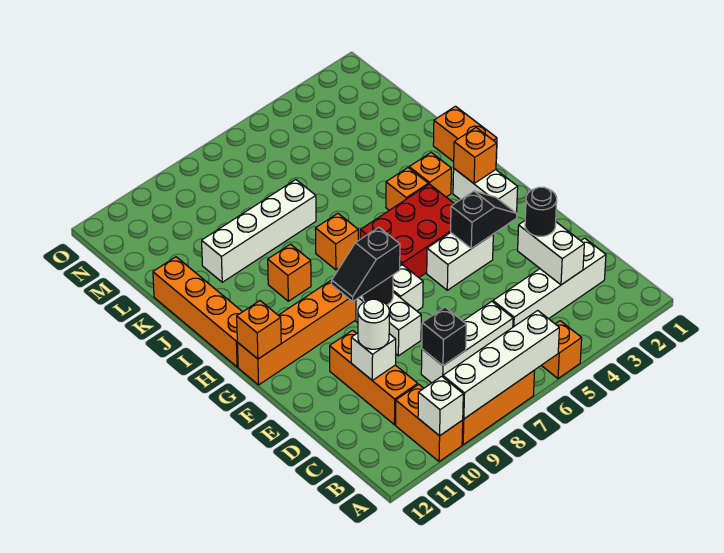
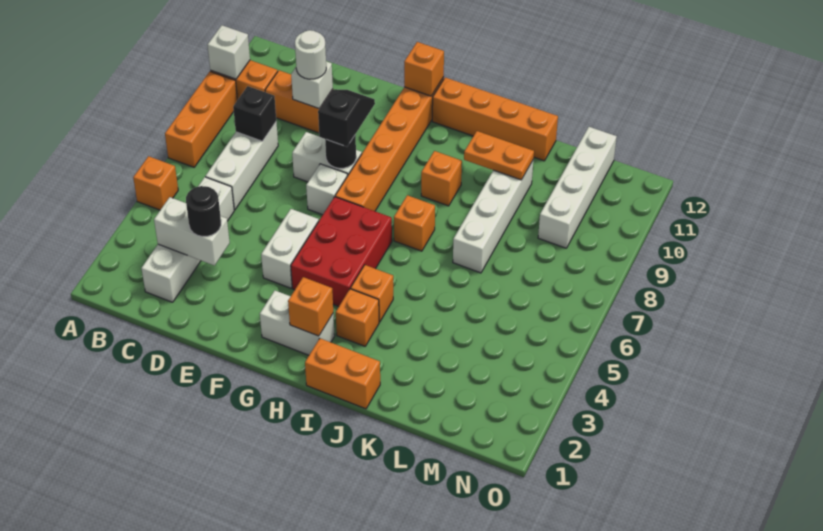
white 1x4 brick [443,311,559,419] -> white 1x4 brick moved to [538,127,617,248]
black 1x2 slope [451,191,517,249] -> none
none -> orange 1x2 plate [464,131,534,180]

